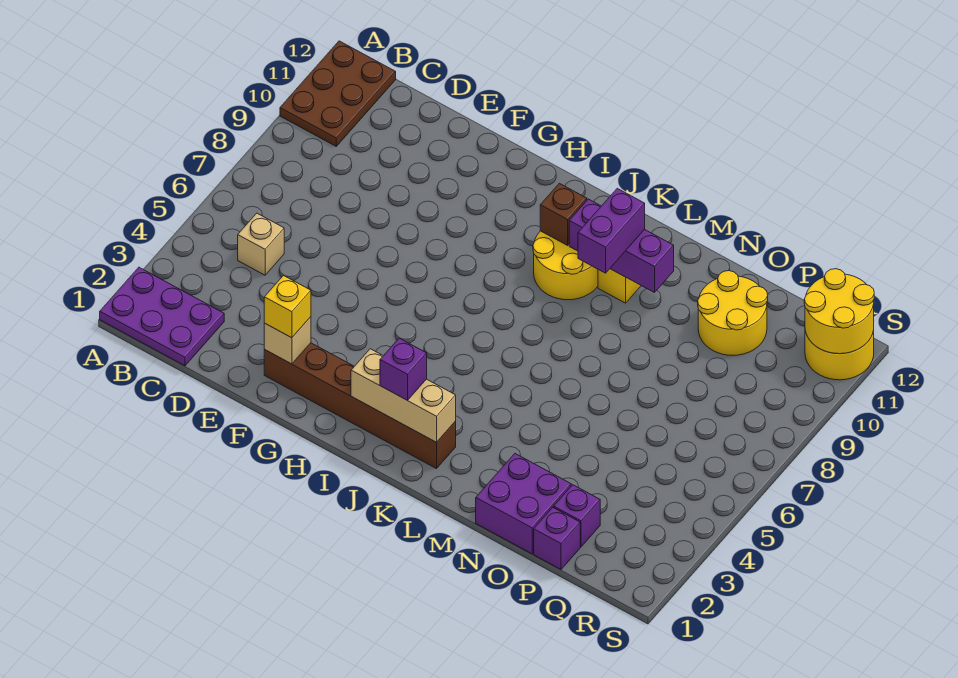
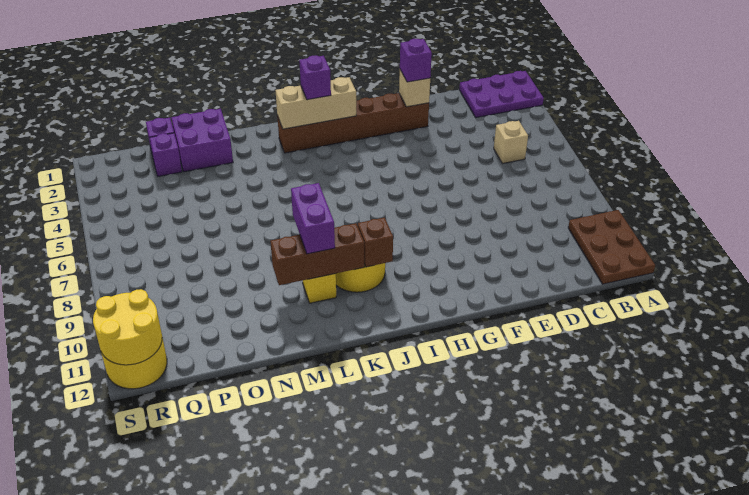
yellow 1x1 brick [264,275,311,338] -> purple 1x1 brick [400,39,432,82]
purple 1x3 brick [569,199,674,293] -> brown 1x3 brick [270,223,364,285]
yellow 2x2 round brick [698,271,768,356] -> none

